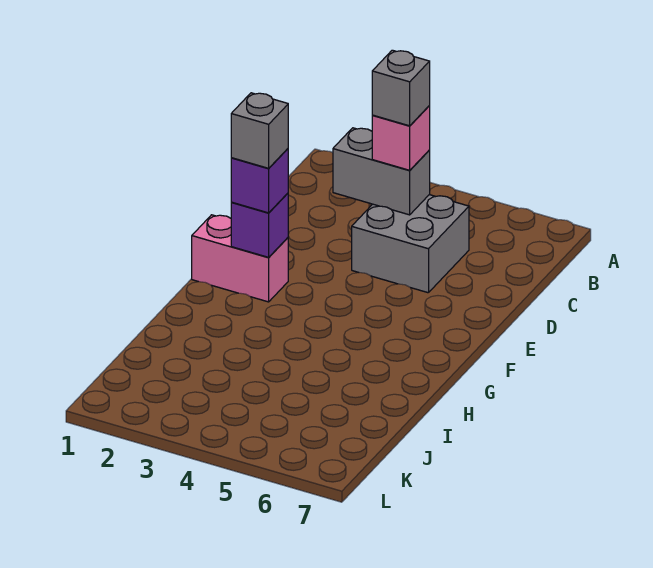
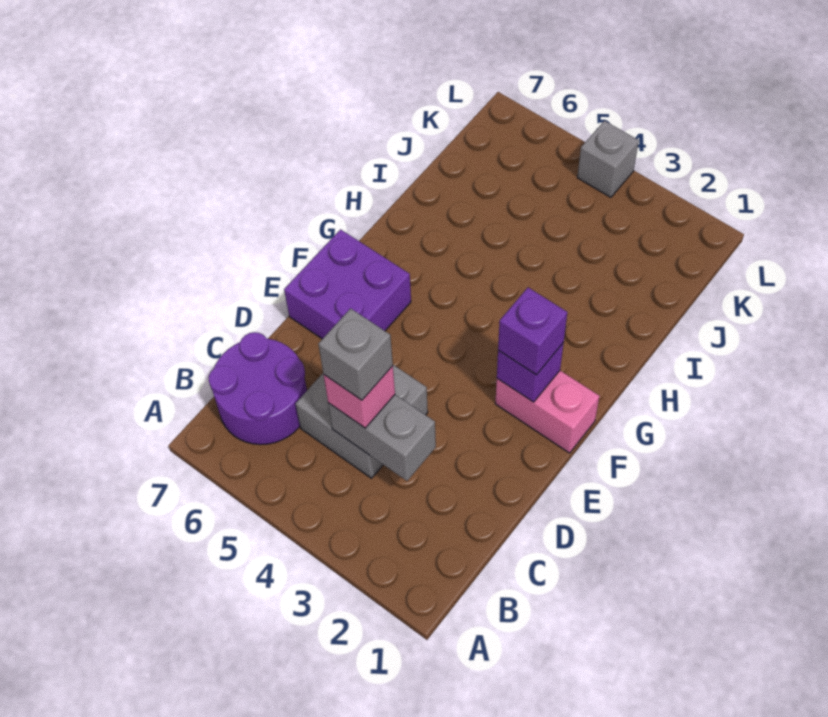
none -> purple 2x2 round brick [209,332,307,445]
none -> purple 2x2 brick [284,230,411,339]
grey 1x1 brick [231,93,288,168] -> grey 1x1 brick moved to [577,121,639,197]

